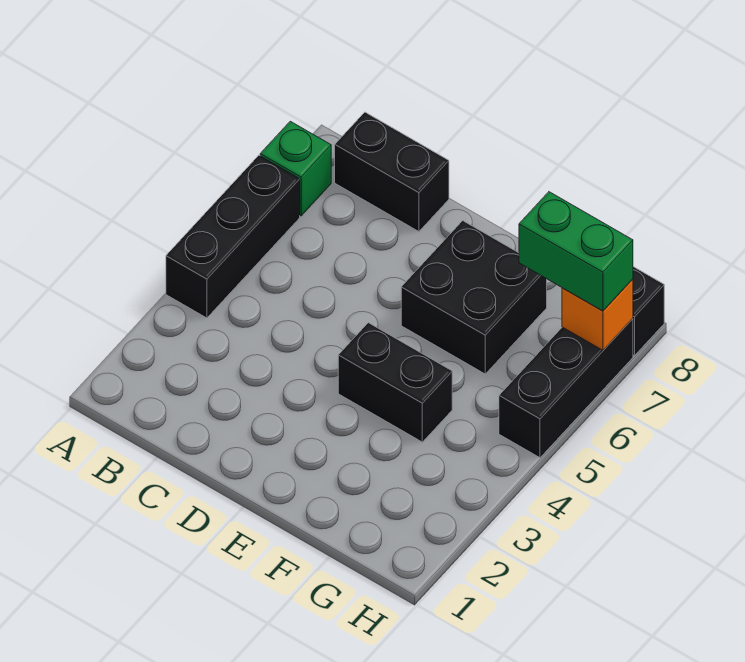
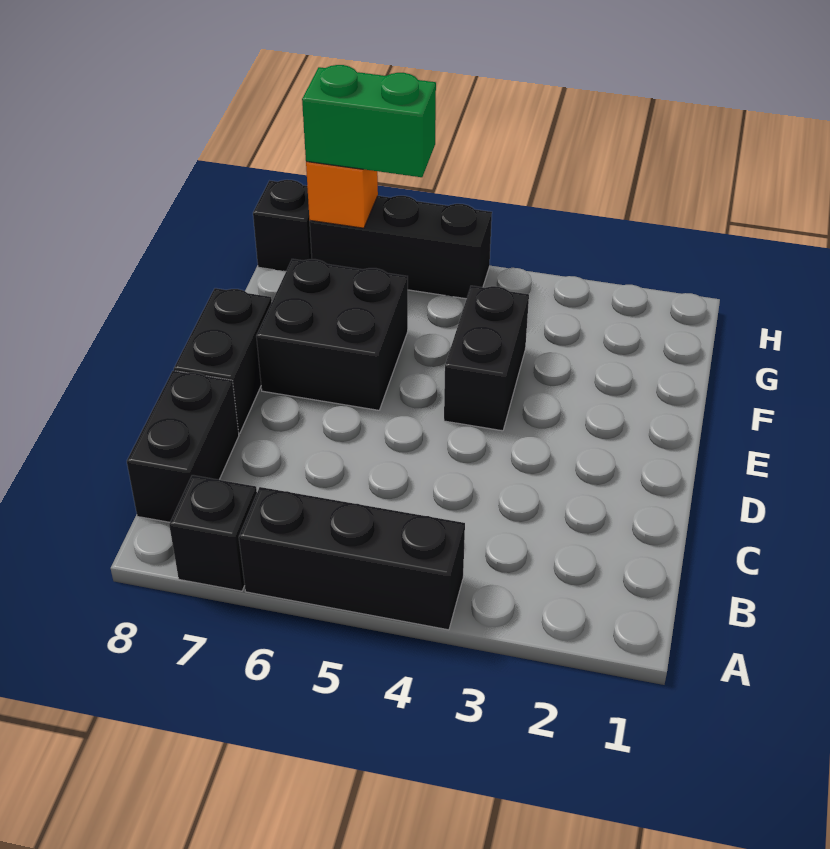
green 1x1 brick [260,121,331,216] -> black 1x1 brick [169,475,257,591]
none -> black 1x2 brick [174,288,272,434]
green 1x2 brick [519,192,633,311] -> green 1x2 brick turned to [302,65,436,177]

